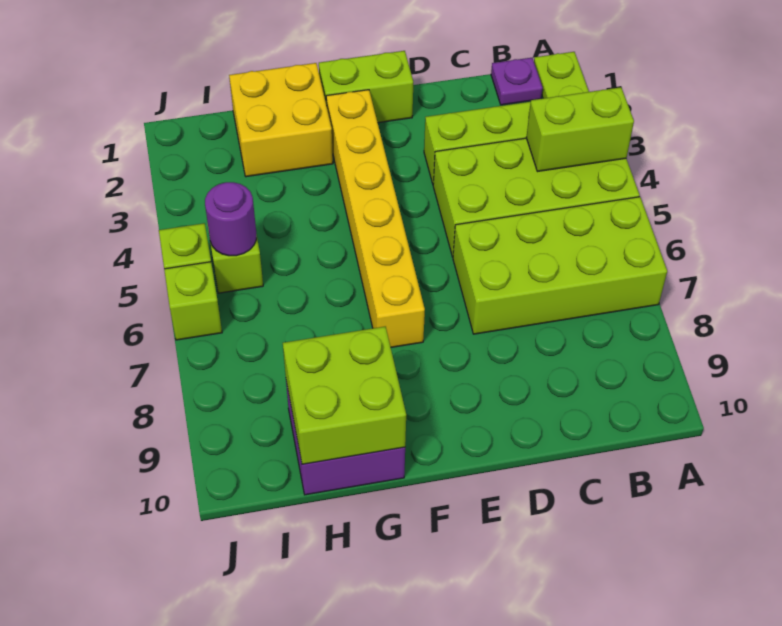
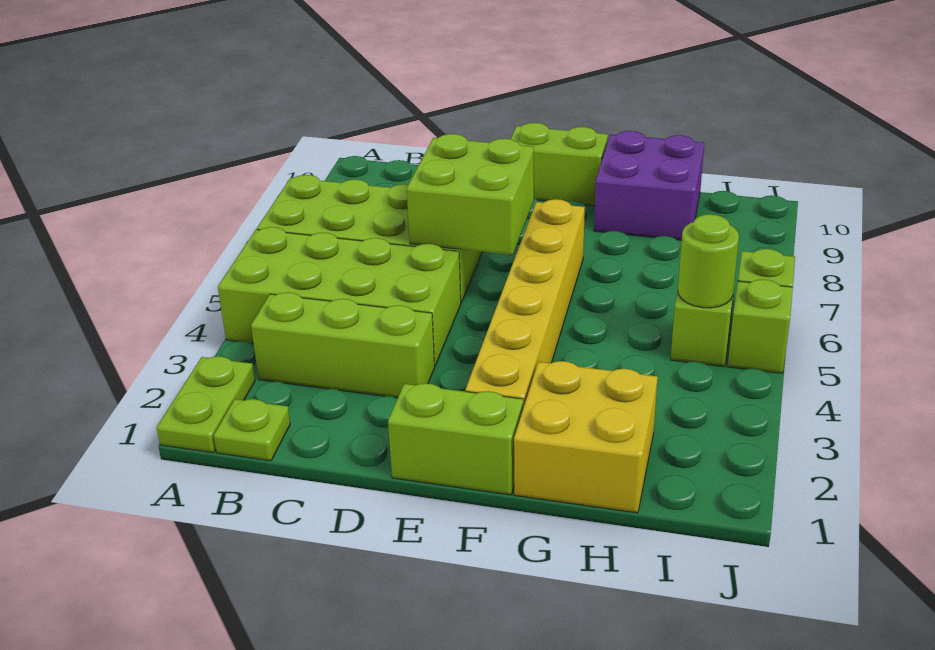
lime 1x2 brick [526,87,634,172] -> lime 1x2 brick moved to [511,123,608,206]
purple 1x1 plate [491,58,543,105] -> lime 1x1 plate [214,399,290,461]
lime 2x2 brick [283,327,406,464] -> lime 2x2 brick moved to [407,134,534,255]
purple 1x1 round brick [205,182,256,256] -> lime 1x1 round brick [678,214,739,308]

